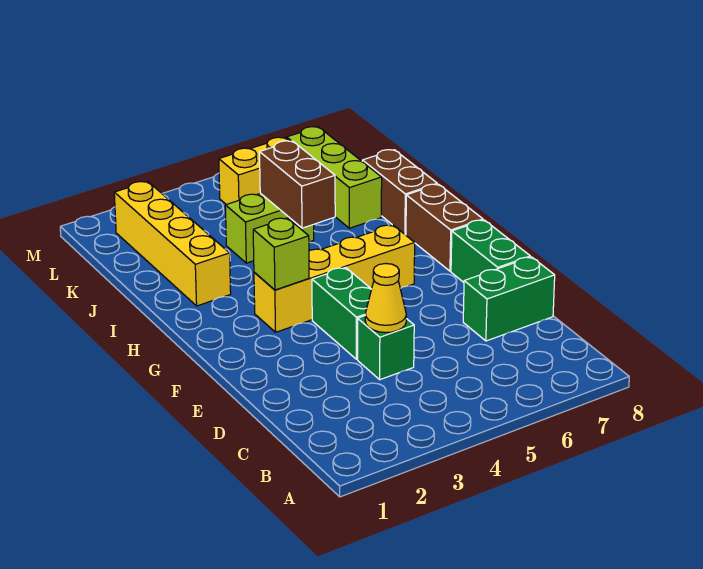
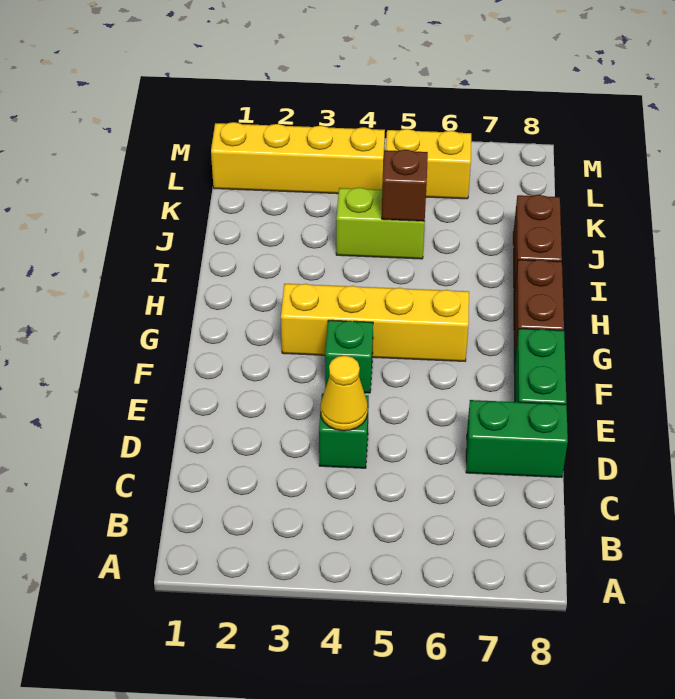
green 1x2 brick [312,268,371,359] -> green 1x1 brick [325,320,373,393]
lime 1x1 brick [253,218,309,290] -> none
yellow 1x4 brick [114,181,231,306] -> yellow 1x4 brick turned to [211,122,385,194]
brown 1x2 brick [260,141,335,228] -> brown 1x1 brick [382,150,428,221]
lime 1x3 brick [287,127,382,228] -> none

